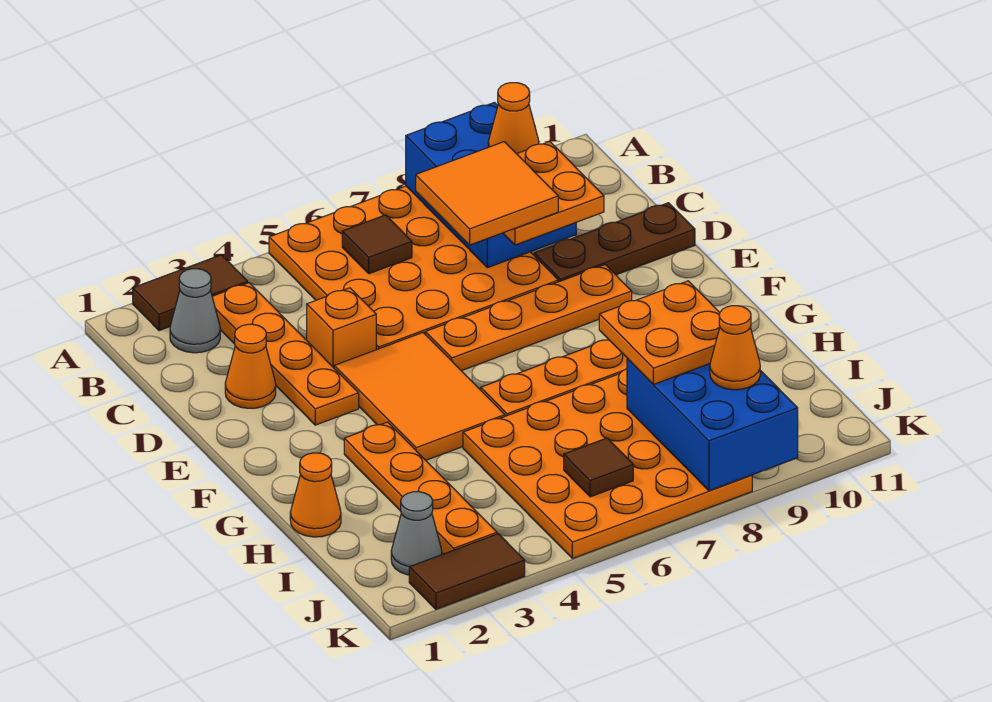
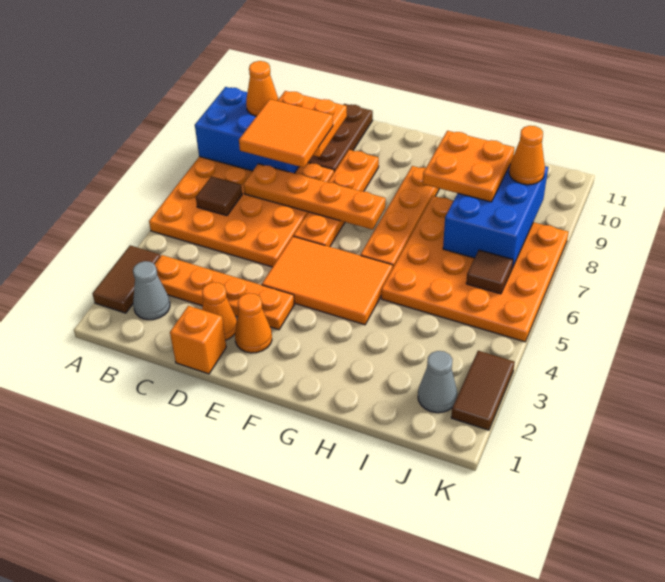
orange 1x1 brick [307,288,376,368] -> orange 1x1 brick moved to [170,306,226,374]
orange 1x4 plate [344,422,497,554] -> orange 1x4 plate moved to [243,164,386,230]
orange 1x1 cone [290,453,341,537] -> orange 1x1 cone moved to [235,293,272,353]
blue 2x3 brick [627,358,798,491] -> blue 2x3 brick turned to [443,166,548,268]

